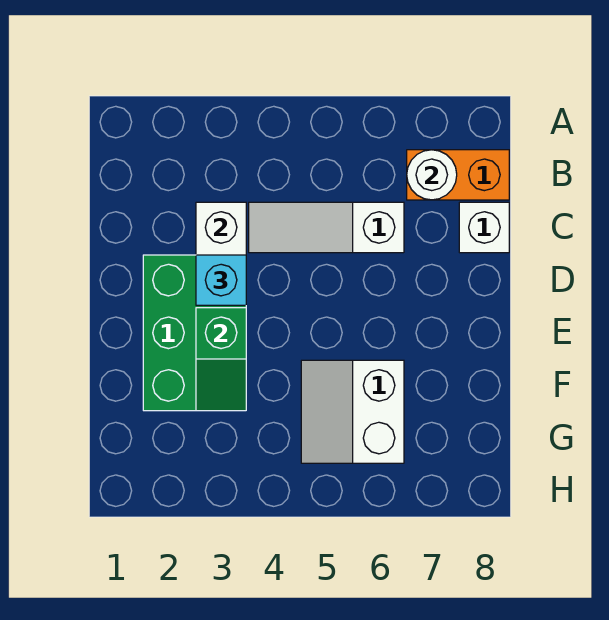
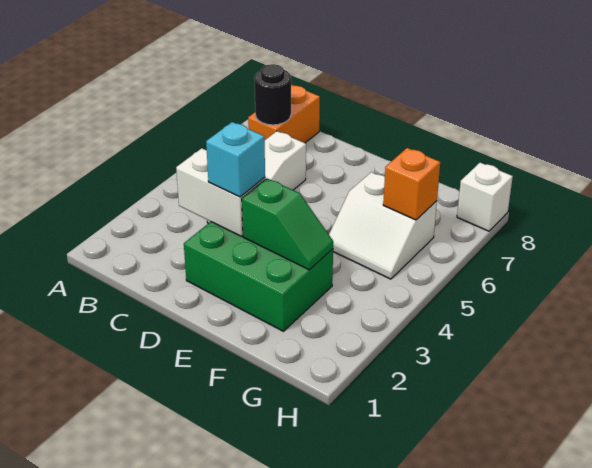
white 1x1 round brick [407,150,457,200] -> black 1x1 round brick [255,64,291,125]
white 1x1 brick [459,202,509,253] -> white 1x1 brick moved to [457,163,513,231]
none -> orange 1x1 brick [383,148,440,220]

